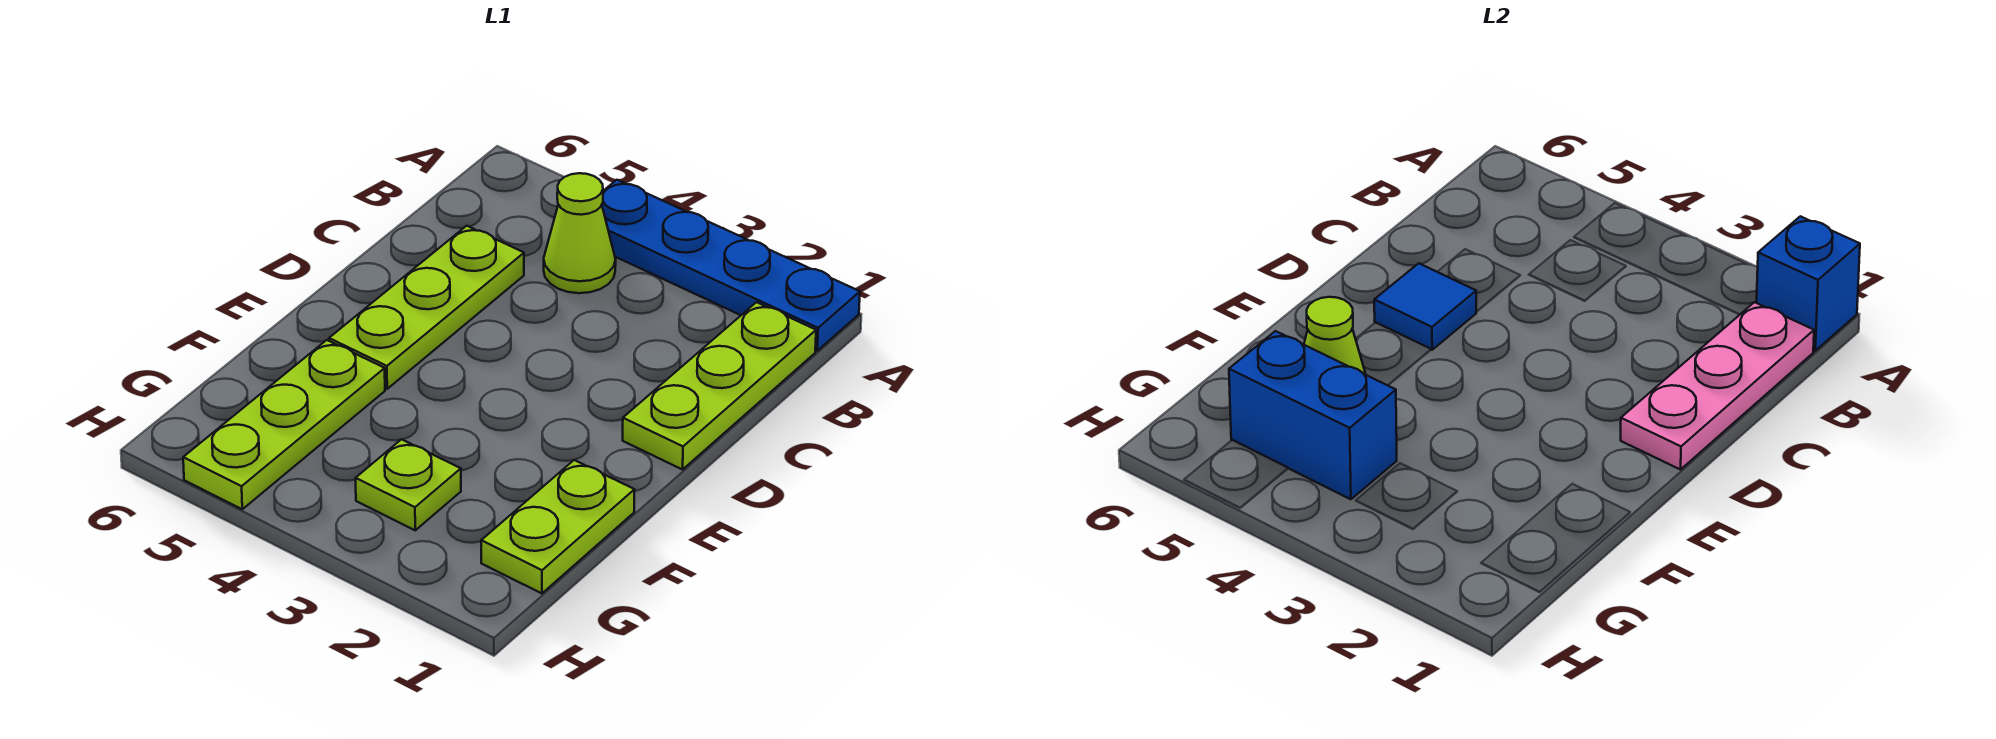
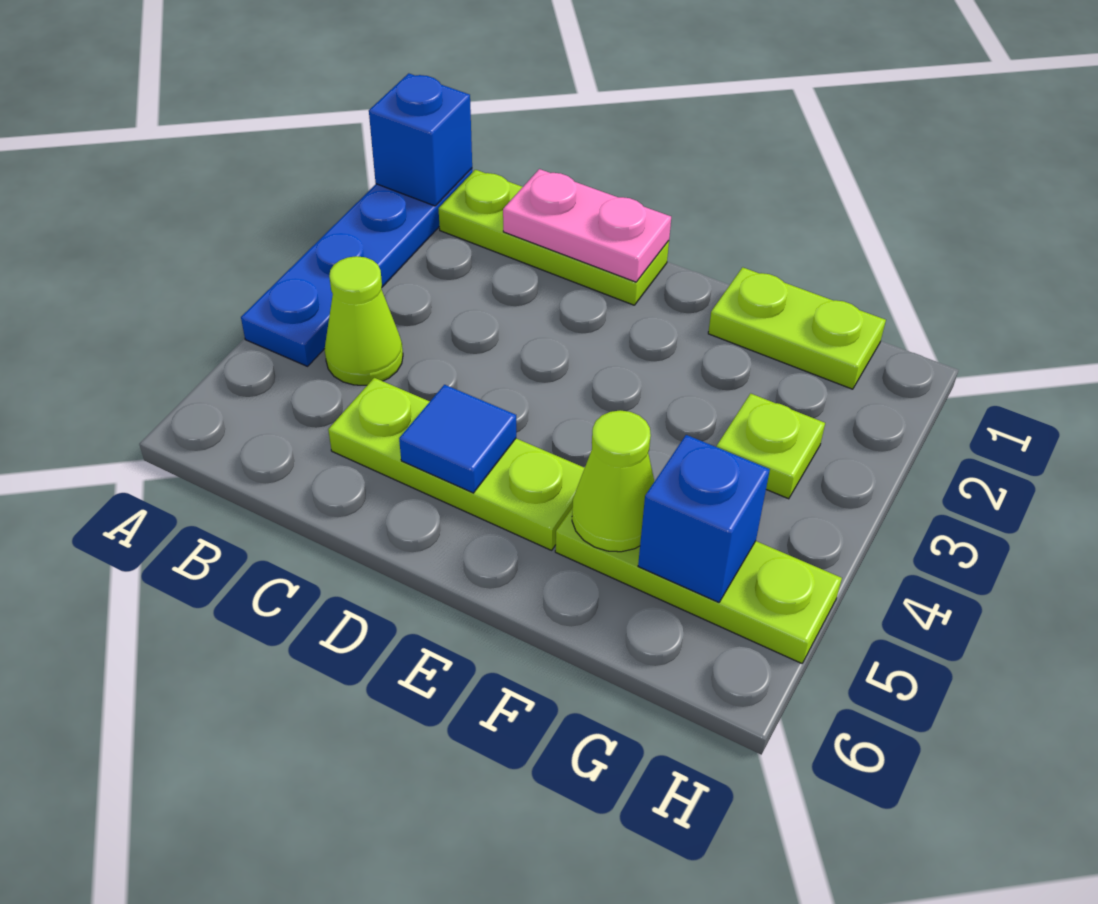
pink 1x3 plate [1621,302,1814,470] -> pink 1x2 plate [503,169,671,282]
blue 1x2 brick [1229,331,1397,499] -> blue 1x1 brick [638,435,770,602]

